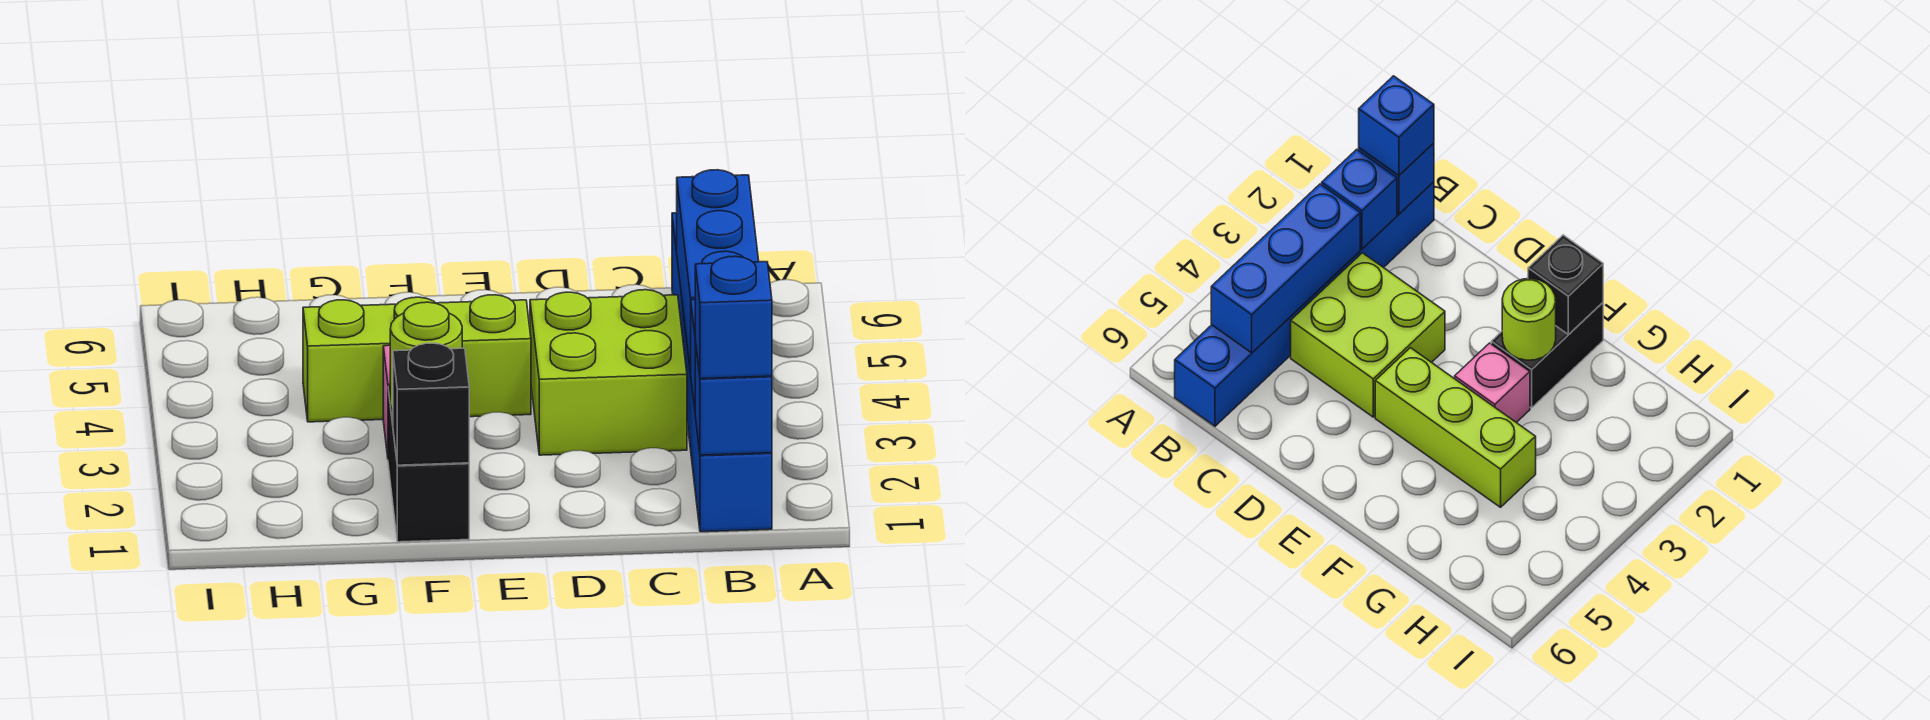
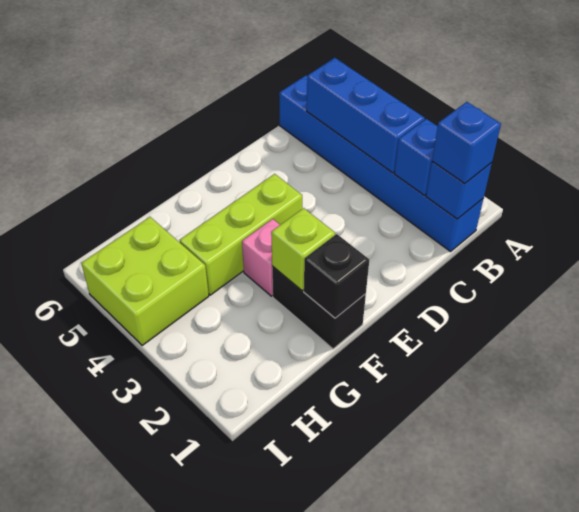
lime 2x2 brick [530,290,687,455] -> lime 2x2 brick moved to [81,217,209,345]
lime 1x1 round brick [390,302,462,410] -> lime 1x1 brick [271,208,335,291]

